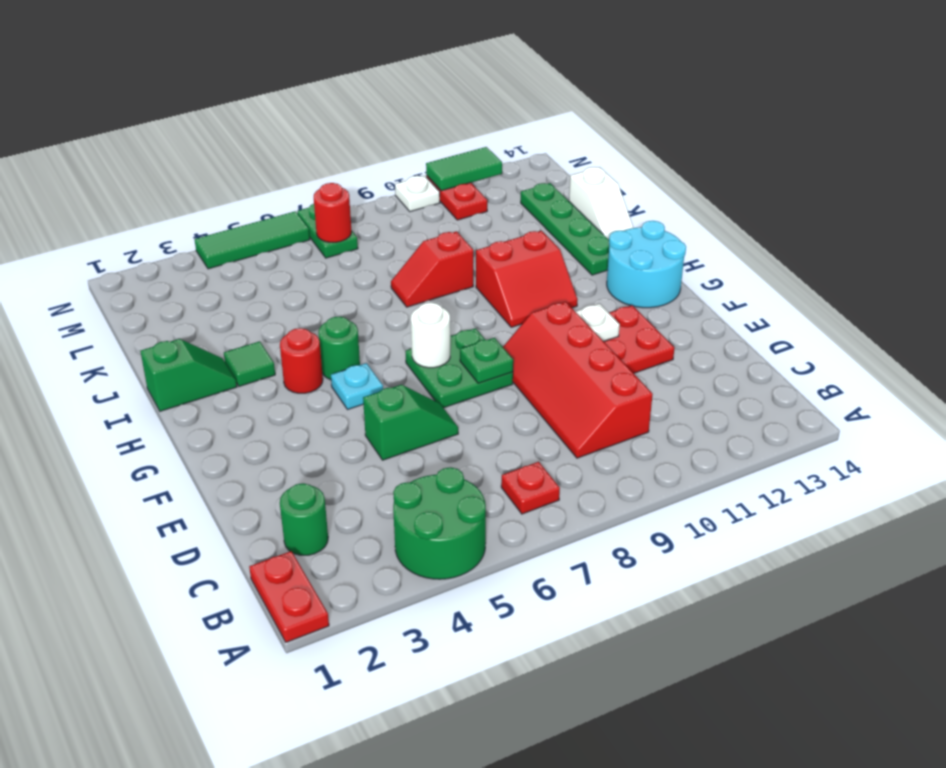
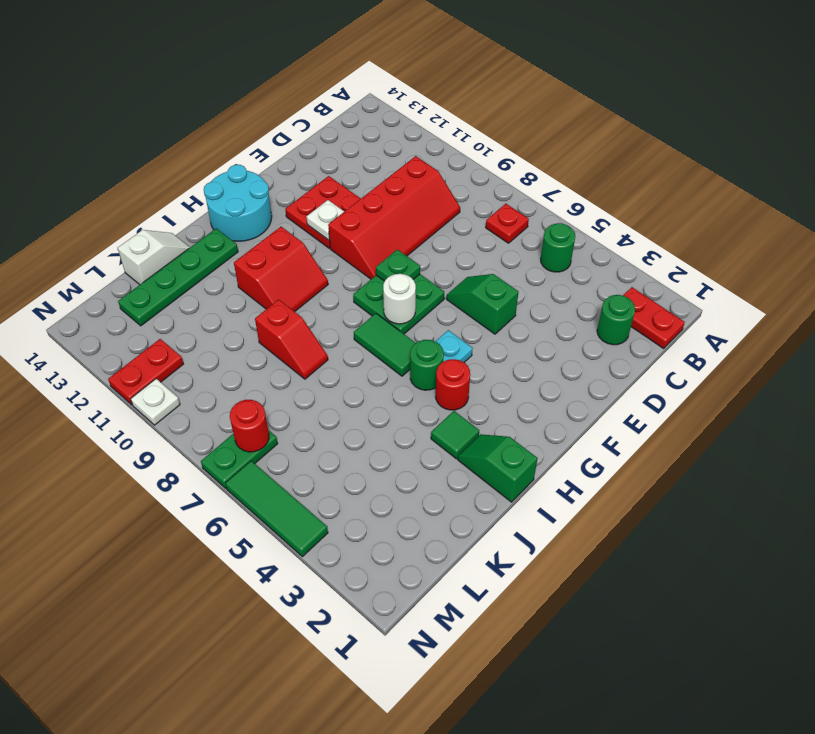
red 1x2 plate [249,551,329,642] -> red 1x2 plate turned to [623,287,685,348]
green 2x2 round brick [393,467,486,579] -> green 1x1 round brick [541,223,575,272]
red 2x2 slope [476,231,577,327] -> red 2x2 slope turned to [234,227,328,312]
green 1x2 tile [426,147,502,191] -> green 1x2 tile moved to [354,313,415,376]

